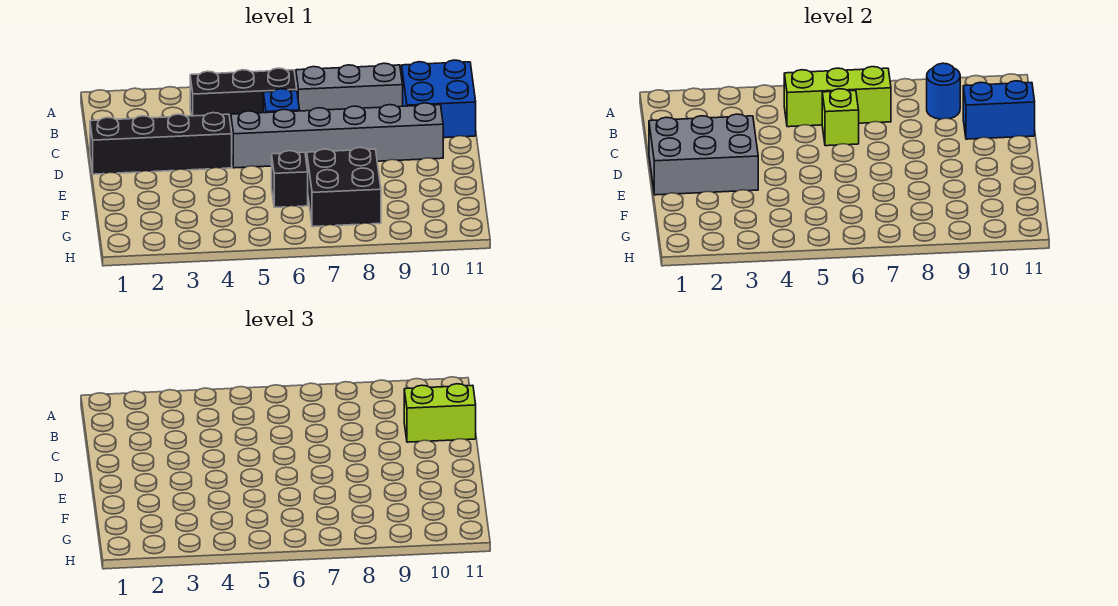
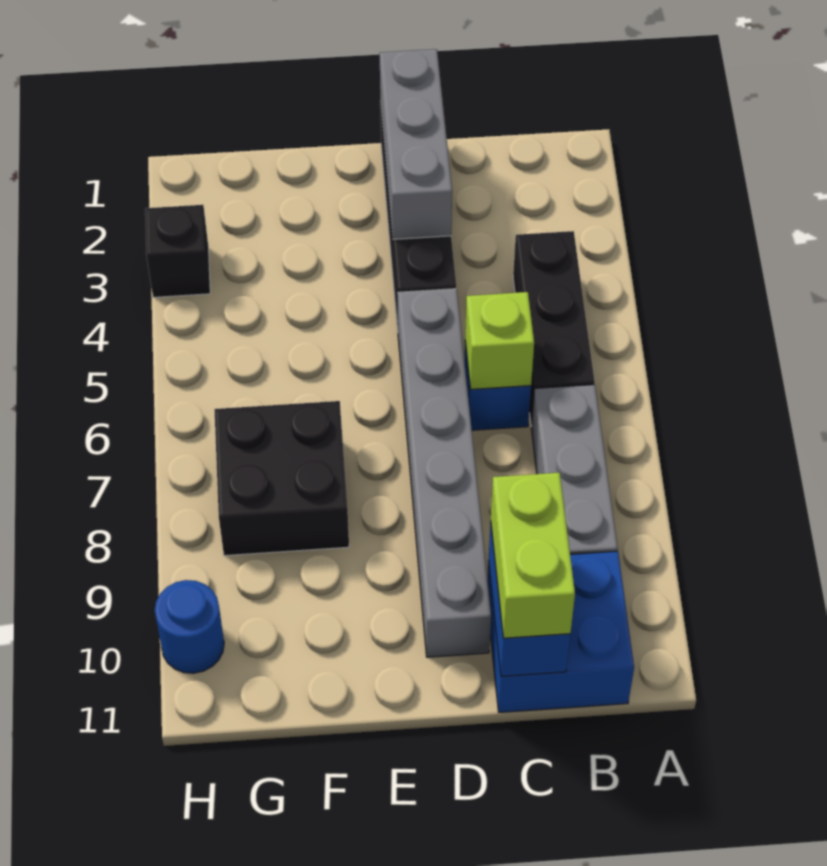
lime 1x3 brick [784,67,891,127] -> none
blue 1x1 round brick [927,63,960,119] -> blue 1x1 round brick moved to [155,580,224,673]
grey 2x3 brick [649,114,758,195] -> grey 1x3 brick [380,49,452,239]
black 1x1 brick [272,151,308,208] -> black 1x1 brick moved to [145,205,210,297]

